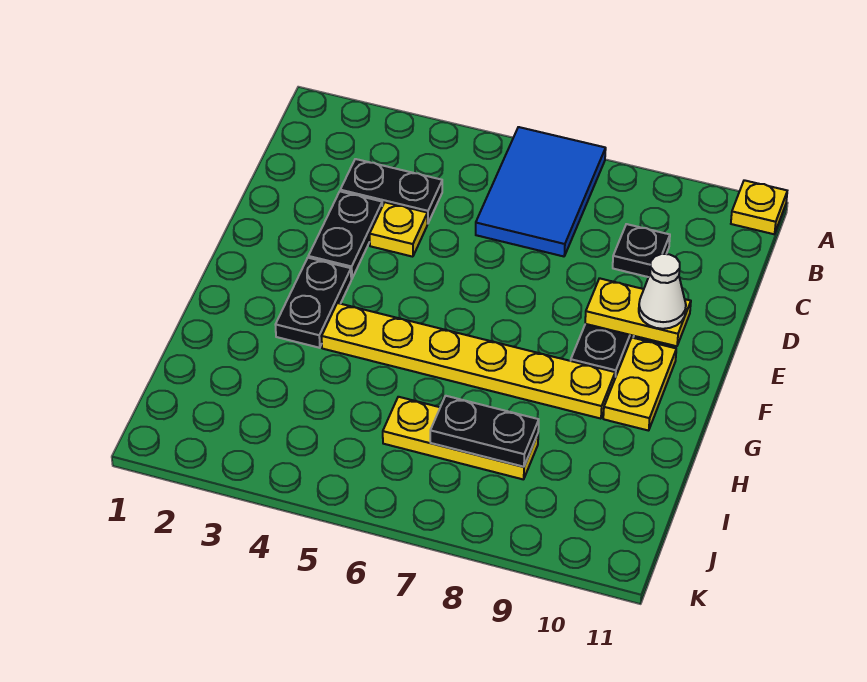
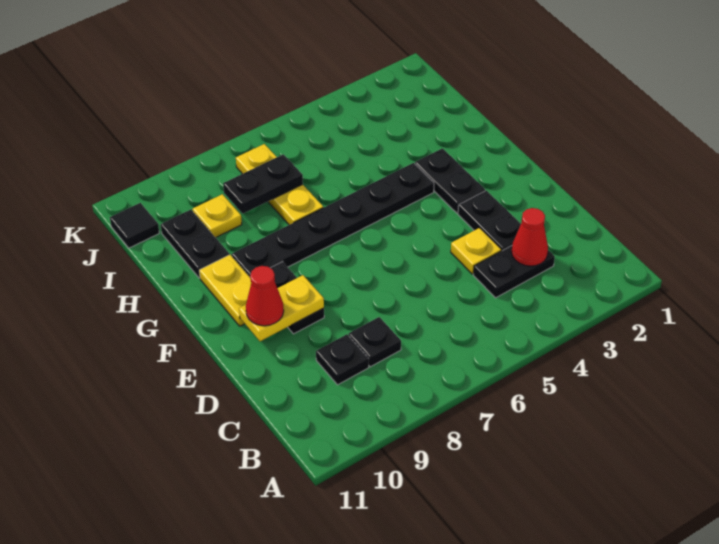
blue 2x3 tile [476,127,606,256] -> none
yellow 1x1 plate [731,180,787,234] -> yellow 1x1 plate moved to [193,194,242,238]
none -> red 1x1 cone [511,208,548,266]
none -> black 1x1 plate [349,317,401,367]
white 1x1 cone [639,254,686,329] -> red 1x1 cone [246,266,284,326]
yellow 1x6 plate [322,303,615,419] -> black 1x6 plate [232,163,434,277]
none -> black 1x2 plate [161,210,229,278]
yellow 1x3 plate [383,397,538,480] -> yellow 1x3 plate turned to [236,144,323,225]
none -> black 1x1 tile [110,203,159,248]

